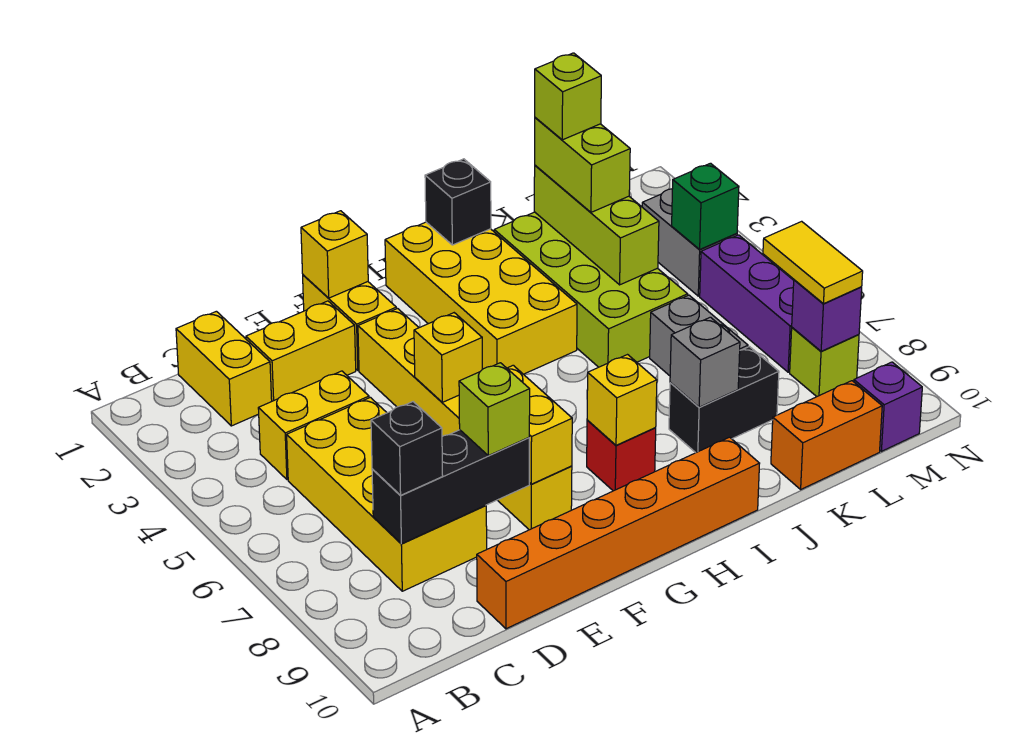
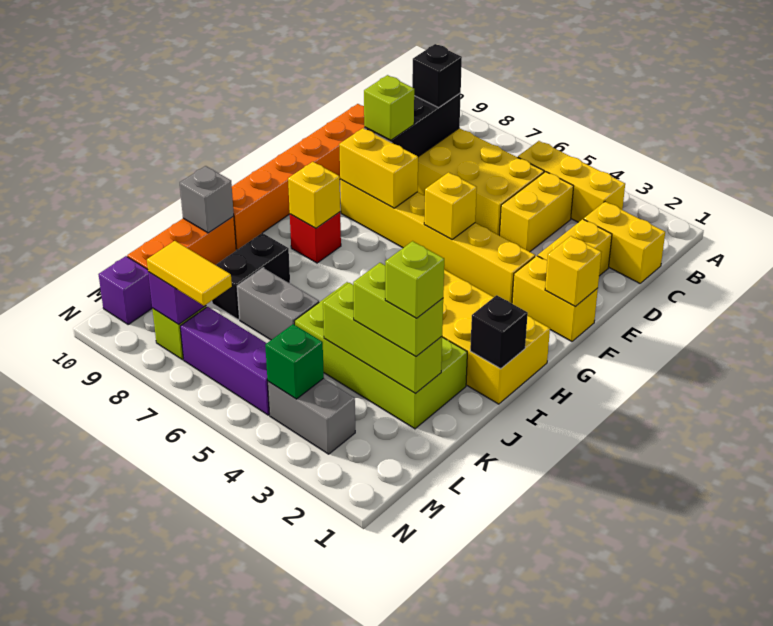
none -> yellow 1x3 brick [518,141,625,222]
grey 1x1 brick [670,317,740,407] -> grey 1x1 brick moved to [180,166,234,233]
orange 1x2 brick [771,381,882,489] -> orange 1x3 brick [127,216,236,269]

